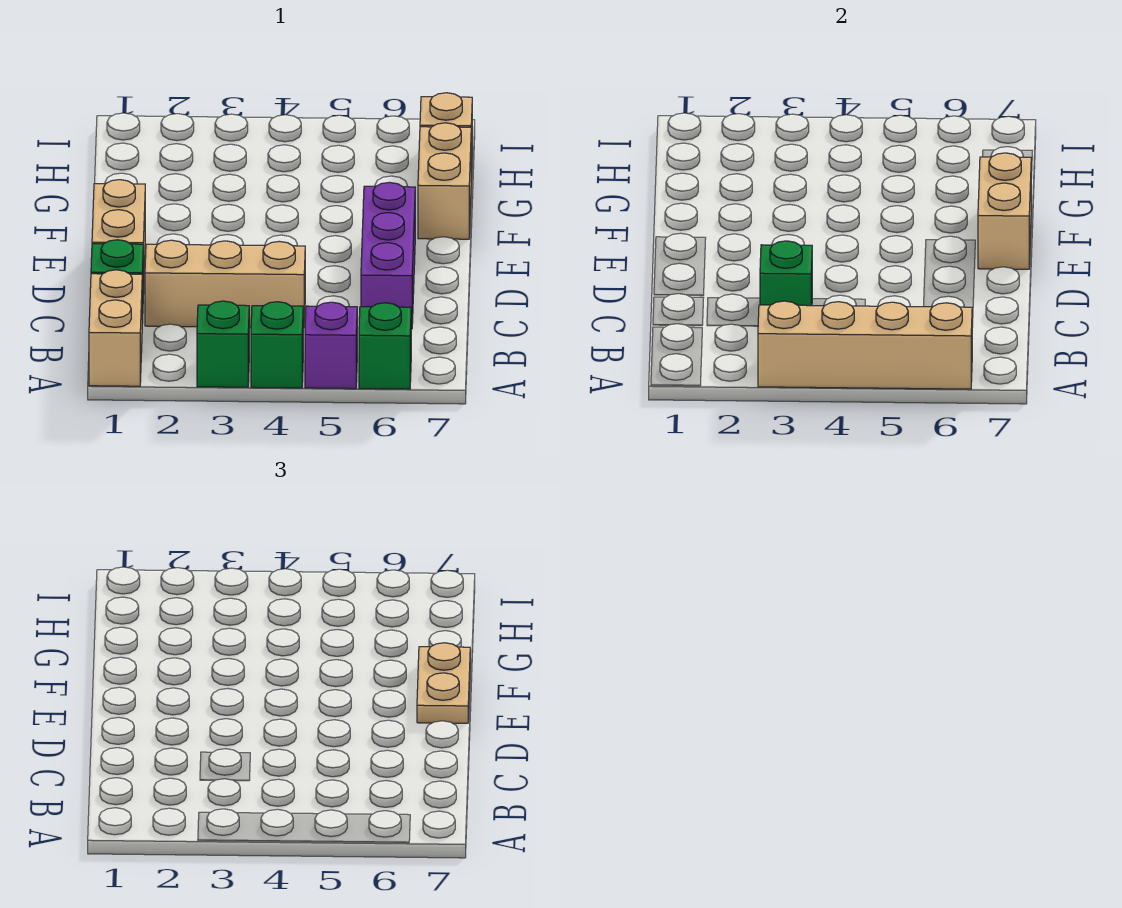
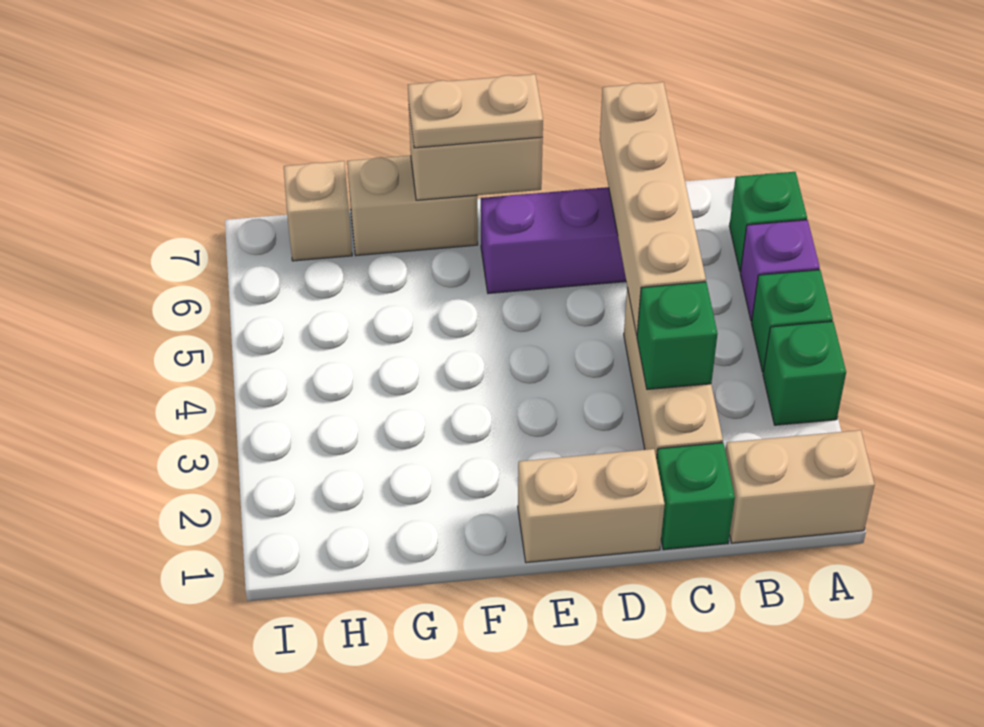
tan 1x4 brick [758,301,972,389] -> tan 1x4 brick moved to [600,82,706,335]

